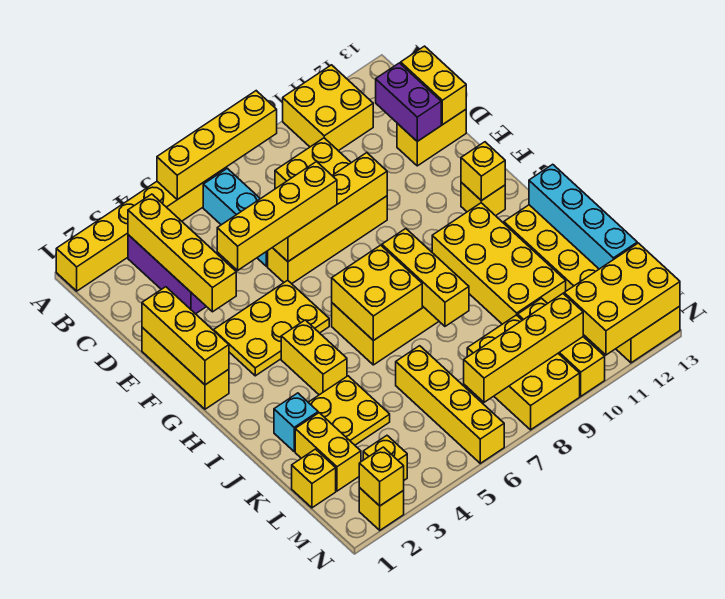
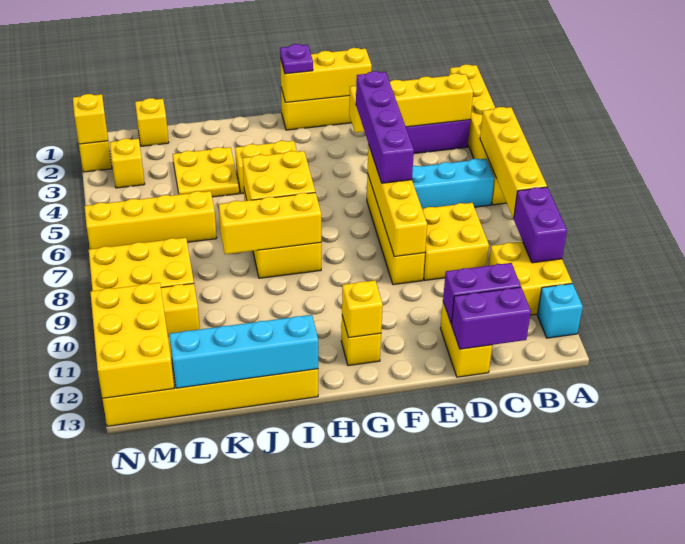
none -> purple 1x2 brick [514,187,567,263]
yellow 1x2 brick [401,46,466,125] -> purple 1x2 brick [451,287,531,349]
yellow 1x4 brick [217,161,337,270] -> purple 1x4 brick [356,71,414,183]
yellow 2x3 plate [214,280,329,376] -> none
none -> purple 1x1 plate [280,44,313,74]
yellow 2x4 brick [432,203,566,324] -> none
cyan 1x1 brick [274,393,318,452] -> cyan 1x1 brick moved to [537,284,583,338]
yellow 1x2 brick [295,413,361,491] -> none
yellow 1x4 brick [464,294,583,402] -> none

